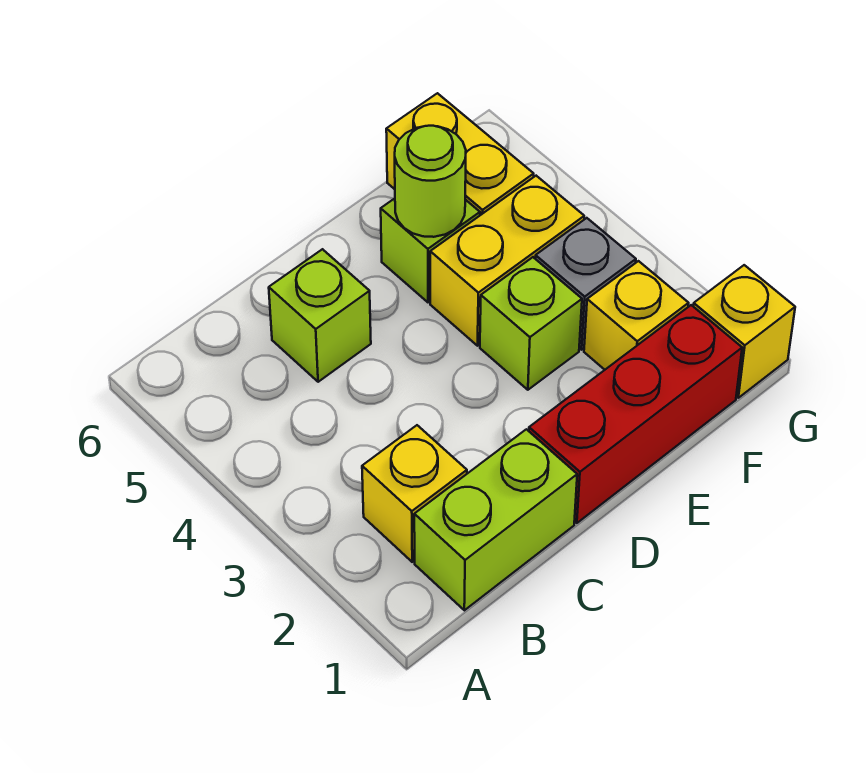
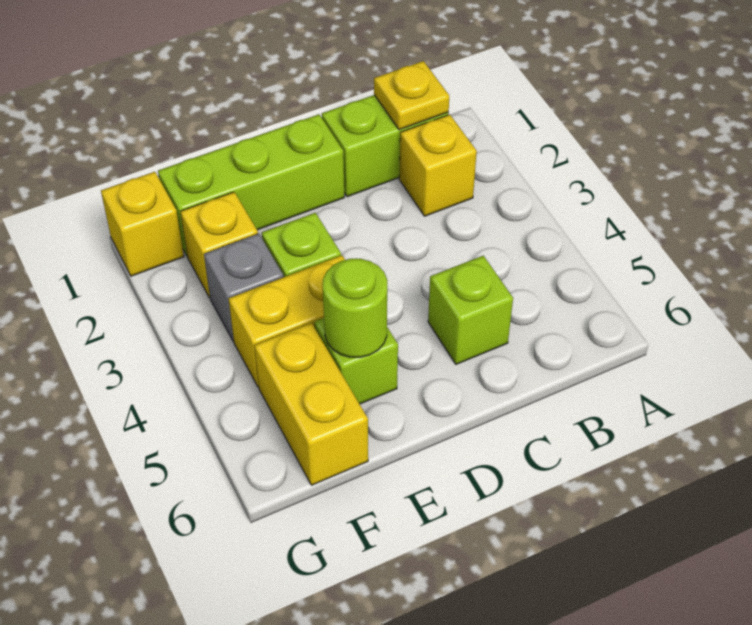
none -> yellow 1x1 plate [374,61,449,130]
red 1x3 brick [529,305,742,523] -> lime 1x3 brick [158,114,344,256]

